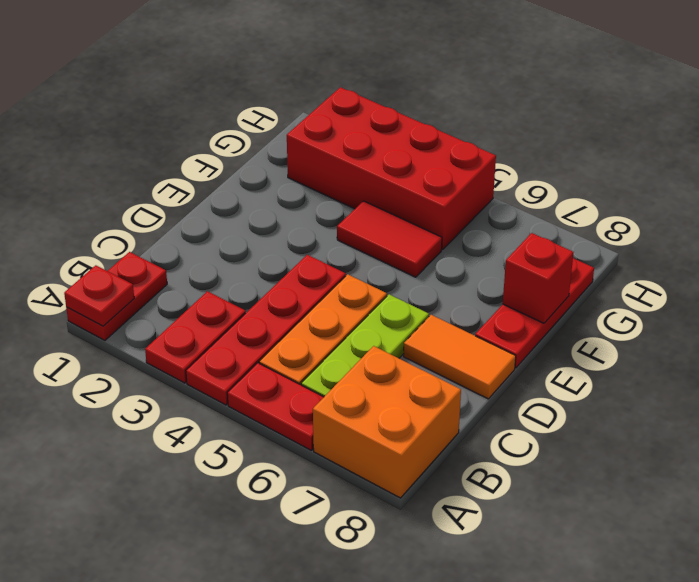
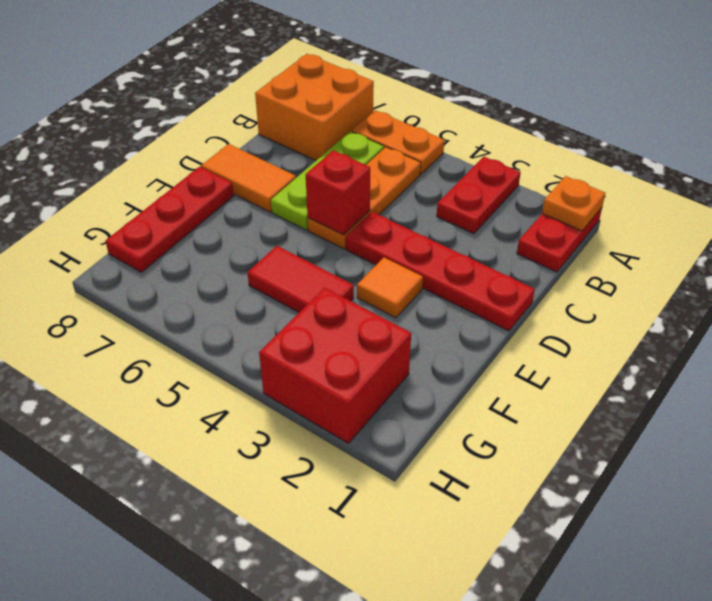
red 1x1 plate [64,265,134,326] -> orange 1x1 plate [542,176,605,231]
red 1x4 plate [186,255,346,405] -> red 1x4 plate turned to [346,212,535,331]
red 1x2 plate [227,363,324,450] -> orange 1x2 plate [352,110,444,174]
none -> orange 1x1 tile [357,258,423,318]
red 1x1 brick [503,233,574,323] -> red 1x1 brick moved to [306,150,370,235]
red 2x4 brick [287,87,496,250] -> red 2x2 brick [259,288,411,443]

